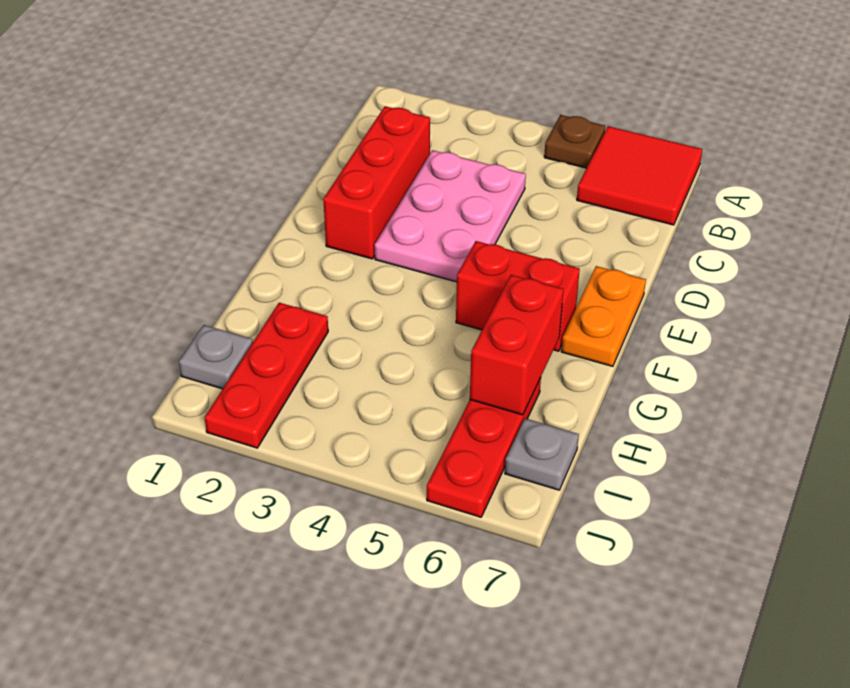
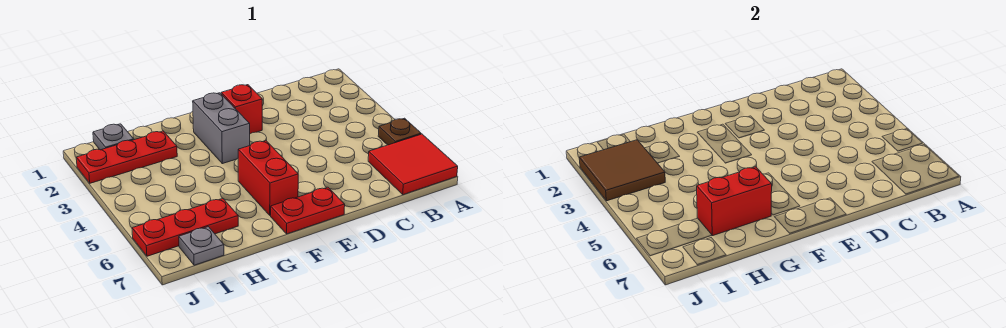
red 1x3 brick [323,106,430,259] -> red 1x1 brick [221,85,262,134]
pink 2x3 plate [375,150,526,282] -> none
orange 1x2 plate [561,266,646,366] -> red 1x2 plate [271,187,345,234]
none -> grey 1x2 brick [193,93,250,164]
none -> brown 2x2 tile [579,140,665,201]

